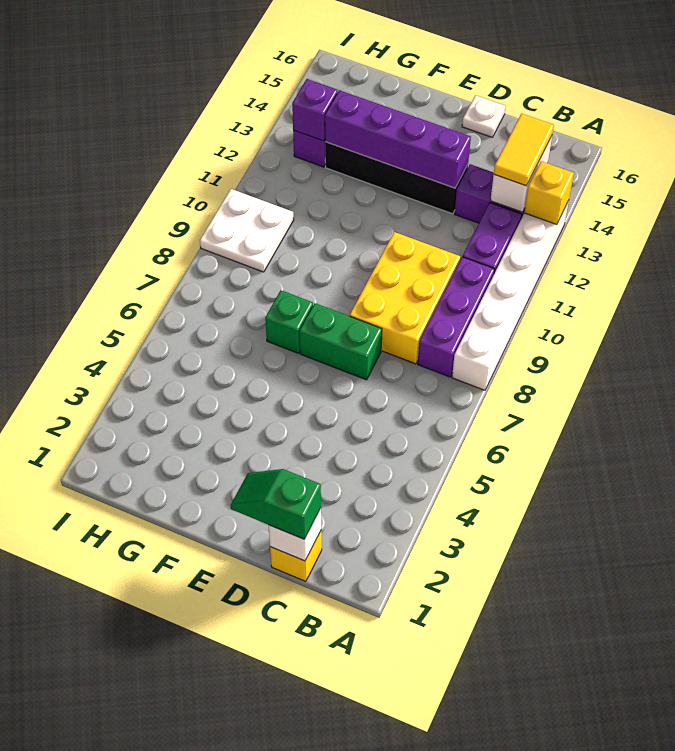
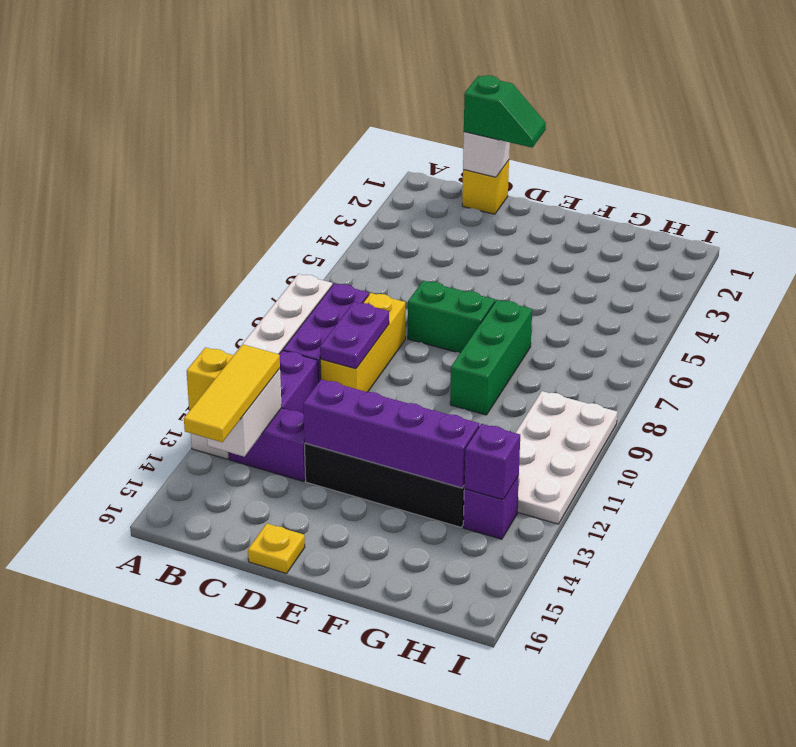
yellow 1x2 tile [494,114,554,186] -> yellow 1x3 tile [184,345,280,442]
yellow 2x3 brick [350,232,460,364] -> yellow 1x3 brick [320,293,405,392]
none -> purple 1x2 plate [320,302,389,369]
white 1x1 plate [462,95,506,137] -> yellow 1x1 plate [248,524,305,574]
green 1x1 brick [265,290,313,353] -> green 1x3 brick [450,300,532,415]
white 2x2 plate [200,189,294,272] -> white 2x4 plate [516,391,617,524]

